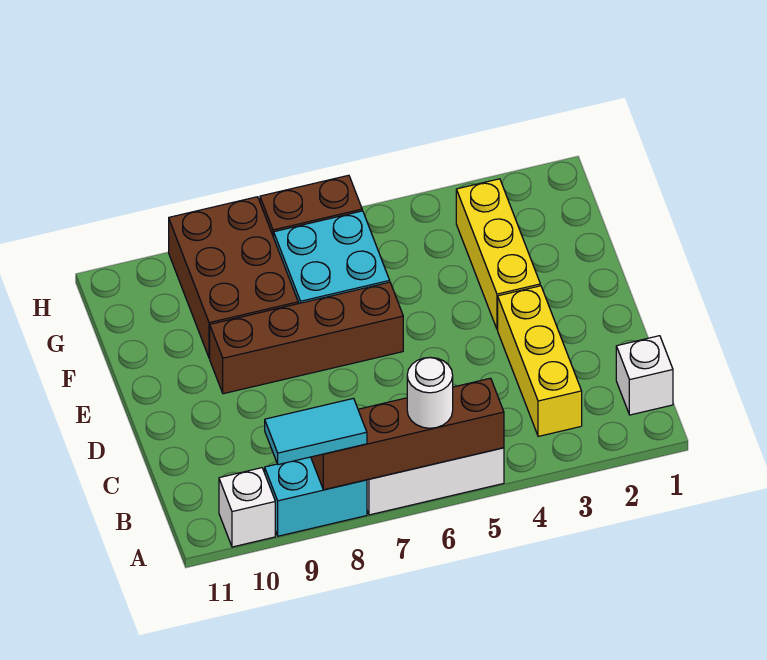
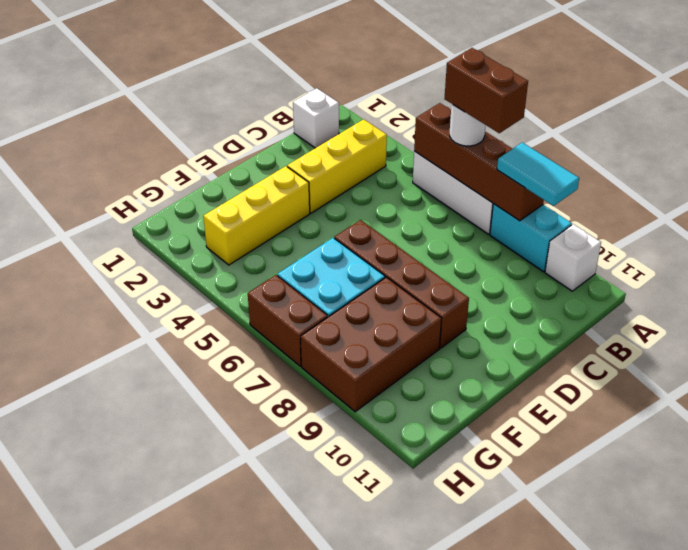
none -> brown 1x2 brick [444,48,528,133]

